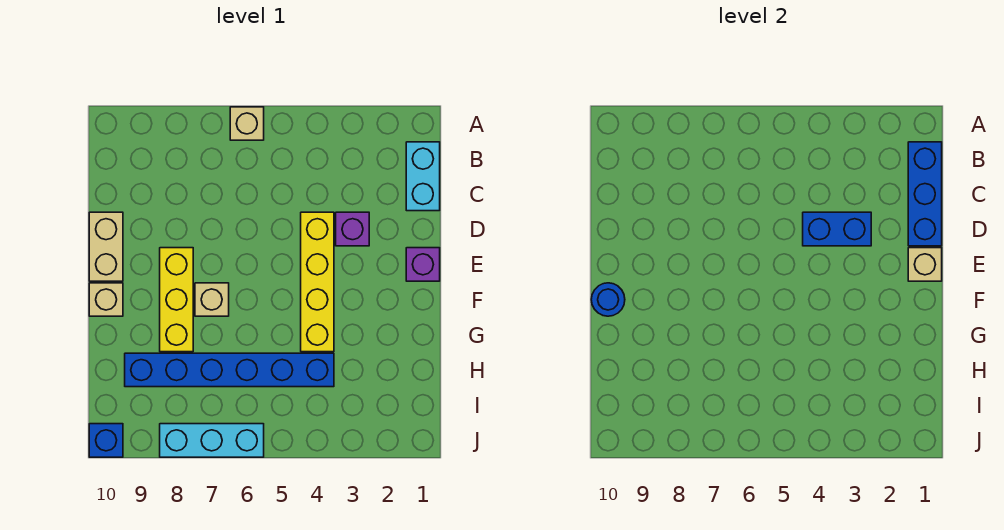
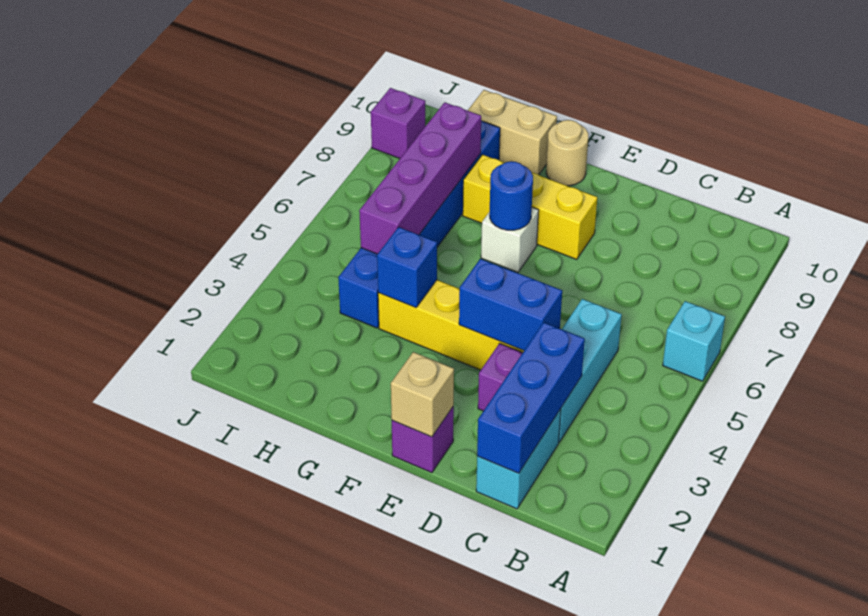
tan 1x1 brick [230,107,264,140] -> cyan 1x1 brick [663,301,725,381]
cyan 1x2 brick [406,142,440,211] -> cyan 1x2 brick turned to [476,409,561,509]
blue 1x3 brick [908,142,942,246] -> blue 1x3 brick turned to [477,322,585,473]
blue 1x2 brick [803,212,871,246] -> blue 1x2 brick turned to [459,259,562,351]
tan 1x2 brick [89,212,123,281] -> tan 1x2 brick moved to [468,90,557,175]
tan 1x1 brick [195,283,229,316] -> white 1x1 brick [481,207,539,272]
tan 1x1 brick [89,283,123,316] -> tan 1x1 round brick [546,120,588,186]
blue 1x1 round brick [591,283,625,316] -> blue 1x1 round brick moved to [490,161,533,230]
none -> purple 1x4 brick [359,102,481,254]
cyan 1x3 brick [160,424,264,457] -> cyan 1x3 brick moved to [559,299,622,442]
none -> purple 1x1 brick [371,88,425,158]
blue 1x1 brick [89,424,123,457] -> blue 1x1 brick moved to [377,227,437,308]

